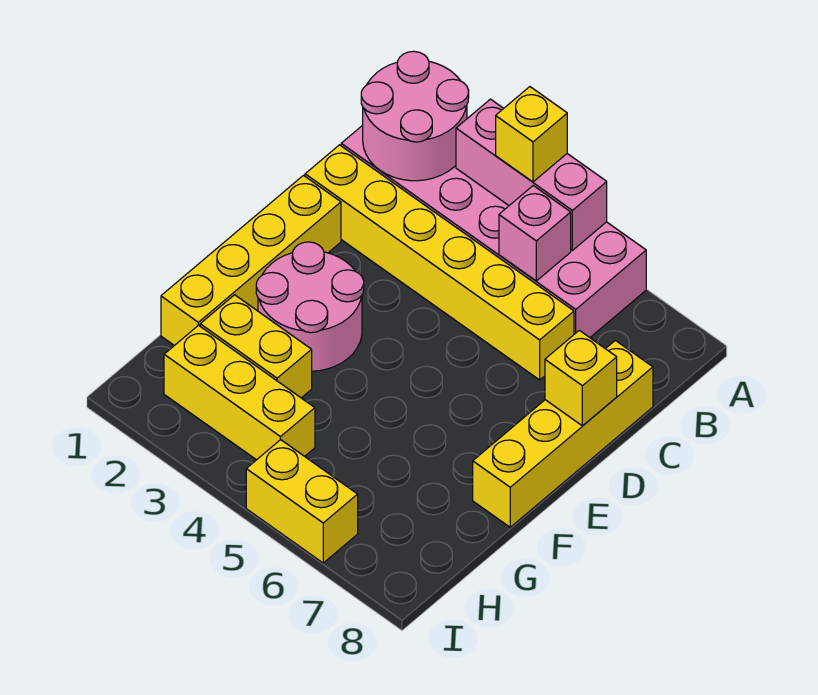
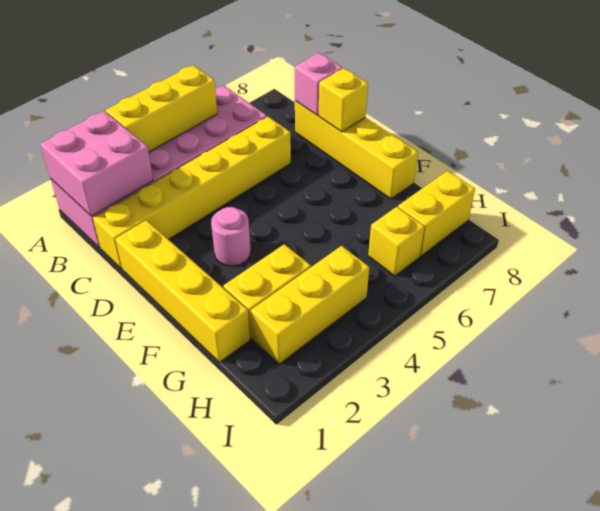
pink 2x2 round brick [361,51,469,181] -> pink 2x2 brick [40,111,153,216]
pink 1x3 brick [456,99,607,250] -> yellow 1x3 brick [106,65,217,152]
yellow 1x1 brick [496,87,567,182] -> yellow 1x1 brick moved to [368,207,425,276]
pink 1x1 brick [499,186,571,281] -> pink 1x1 brick moved to [295,53,342,115]
pink 2x2 round brick [256,242,364,371] -> pink 1x1 round brick [211,207,251,266]
yellow 1x2 brick [246,440,358,563] -> yellow 1x2 brick moved to [398,171,475,256]

